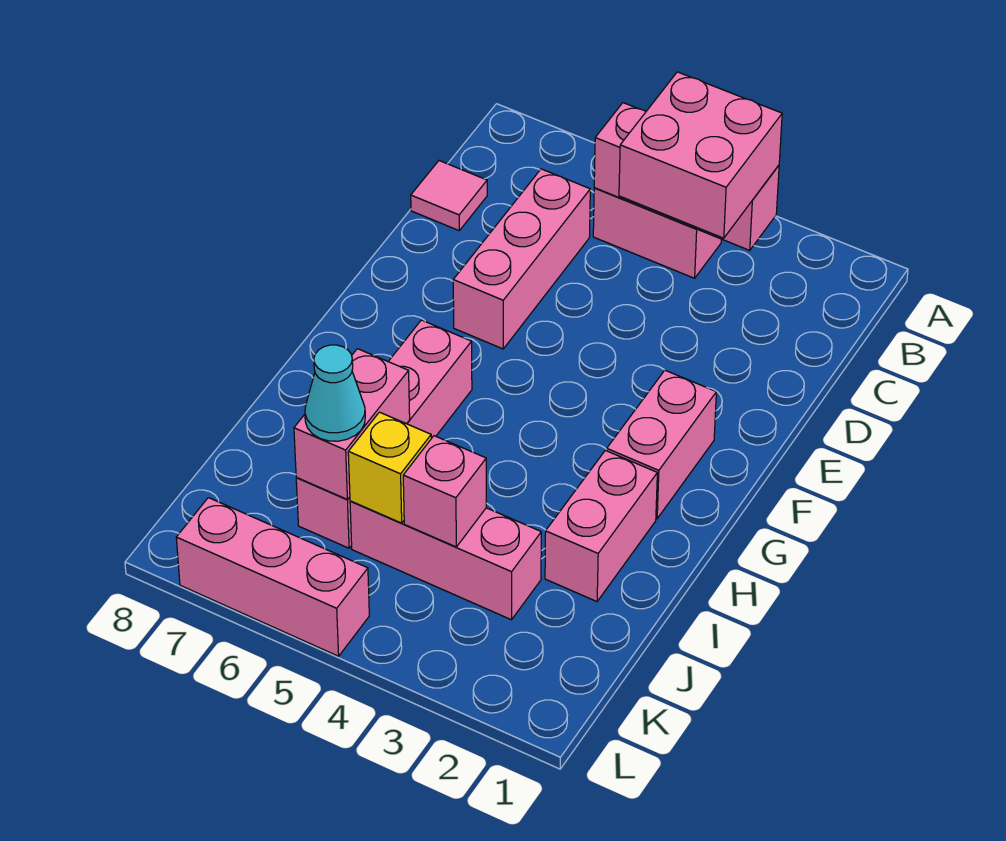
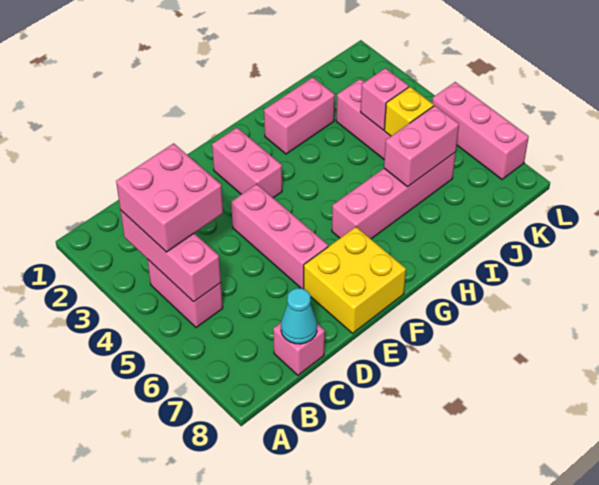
pink 1x3 brick [453,169,590,349] -> pink 1x3 brick turned to [231,184,328,289]
pink 1x1 tile [411,161,487,231] -> pink 1x1 brick [273,323,325,375]
none -> yellow 2x2 brick [304,227,406,333]
pink 1x2 brick [607,370,716,519] -> pink 1x2 brick turned to [212,128,282,198]
cyan 1x1 cone [305,345,365,441] -> cyan 1x1 cone moved to [281,288,317,344]

